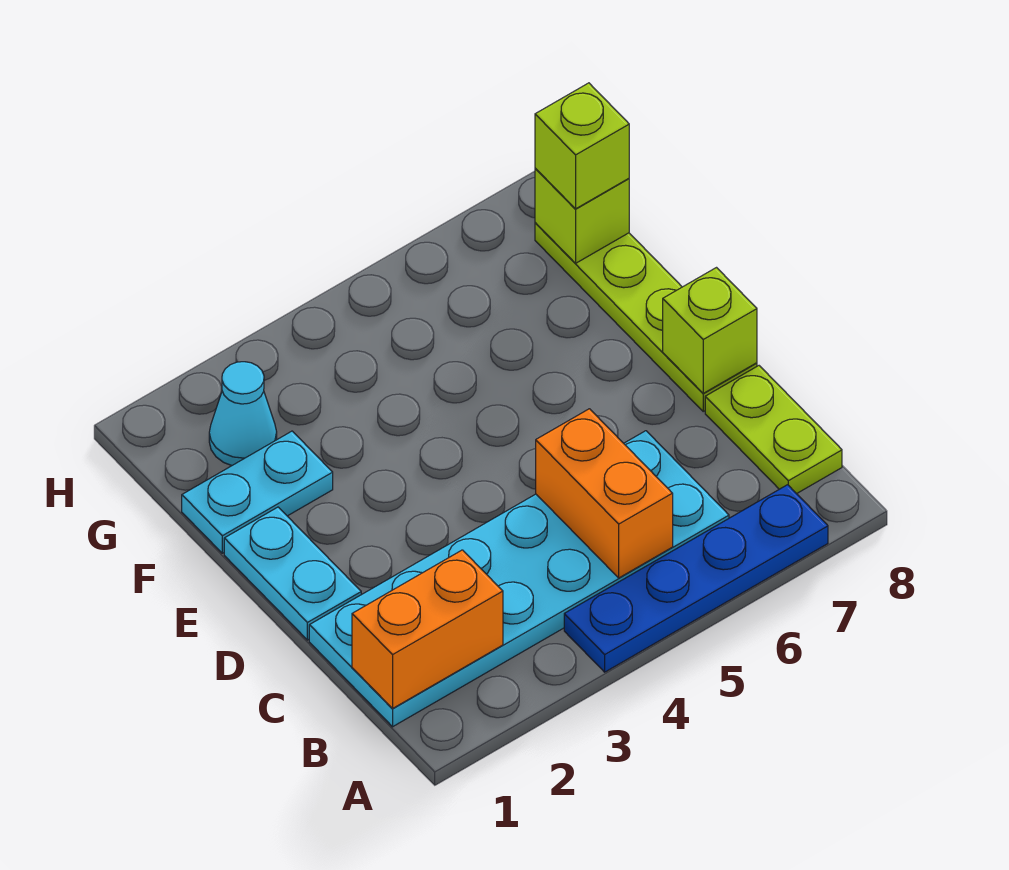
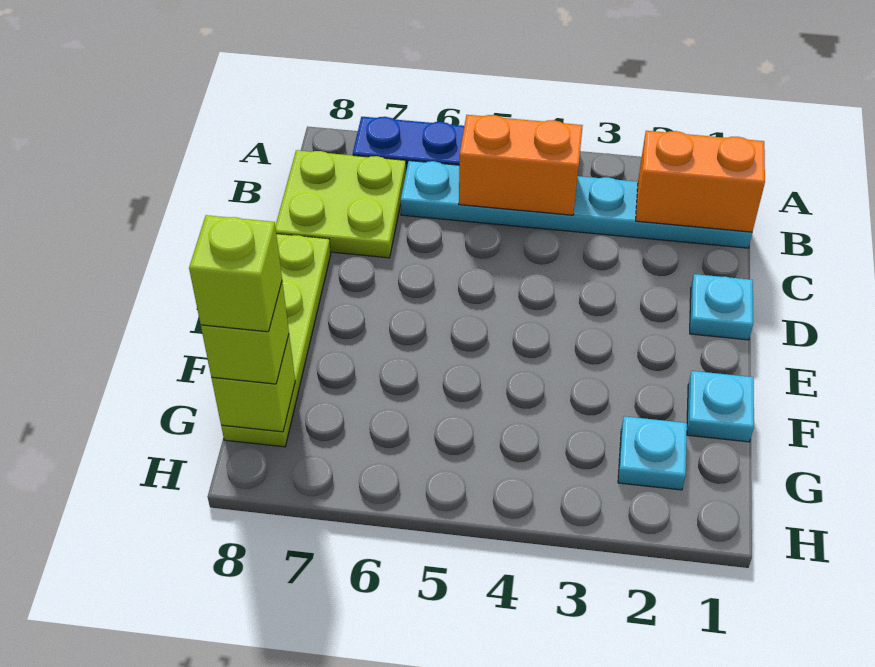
cyan 2x6 plate [309,431,729,727] -> cyan 1x6 plate [401,161,752,248]
orange 1x2 brick [536,409,673,578] -> orange 1x2 brick turned to [459,115,583,215]
lime 1x2 plate [705,366,842,494] -> lime 2x2 plate [275,150,406,258]
cyan 1x2 plate [224,507,361,640] -> cyan 1x1 plate [690,274,753,340]
lime 1x1 brick [663,268,757,393] -> lime 1x1 brick moved to [189,215,282,332]
cyan 1x2 plate [182,431,333,553] -> cyan 1x1 plate [687,371,754,442]
cyan 1x1 cone [209,362,277,465] -> cyan 1x1 plate [618,416,687,490]

